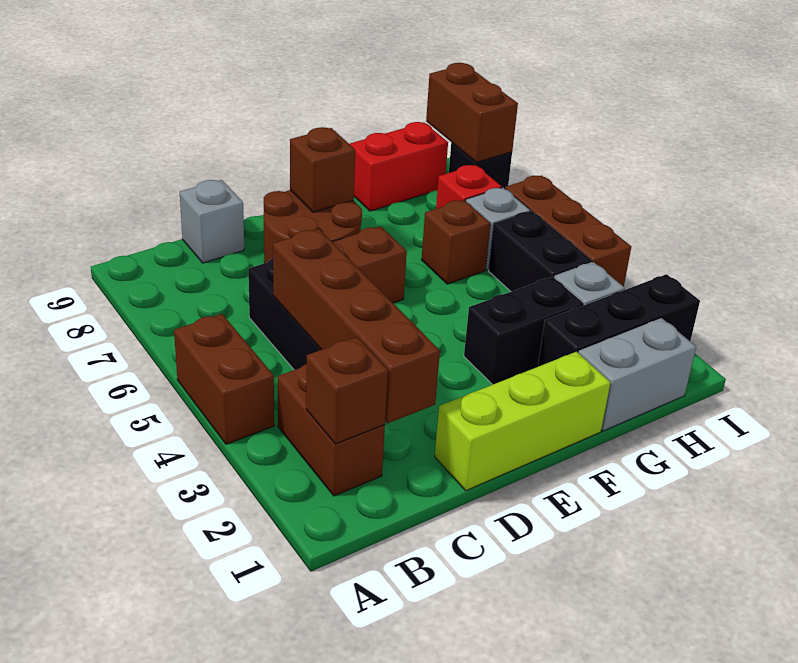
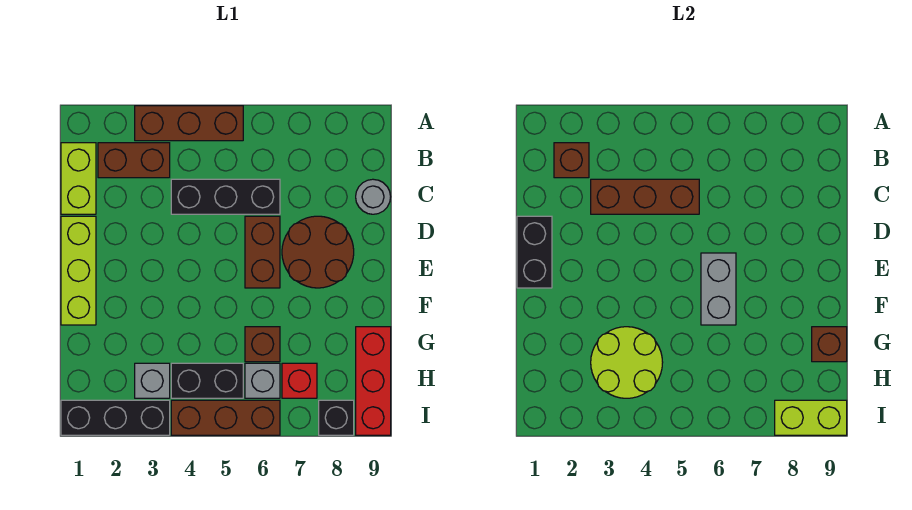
brown 1x2 brick [174,314,274,444] -> brown 1x3 brick [135,106,243,141]
none -> lime 1x2 brick [61,143,96,214]
brown 1x4 brick [273,229,440,423] -> brown 1x3 brick [591,179,699,214]
grey 1x1 brick [180,180,244,263] -> grey 1x1 round brick [356,179,391,214]
brown 1x1 brick [290,127,355,212] -> brown 1x1 brick moved to [812,327,847,362]
black 1x2 brick [464,277,584,385] -> black 1x2 brick moved to [517,216,552,288]
grey 1x2 brick [578,318,696,431] -> grey 1x2 brick moved to [701,253,736,325]
black 1x3 brick [538,274,700,367] -> black 1x3 brick turned to [61,400,170,435]
none -> lime 2x2 round brick [591,327,663,398]
red 1x2 brick [350,122,448,211] -> red 1x3 brick [356,327,391,435]
brown 1x2 brick [426,63,518,163] -> lime 1x2 brick [775,400,847,435]

